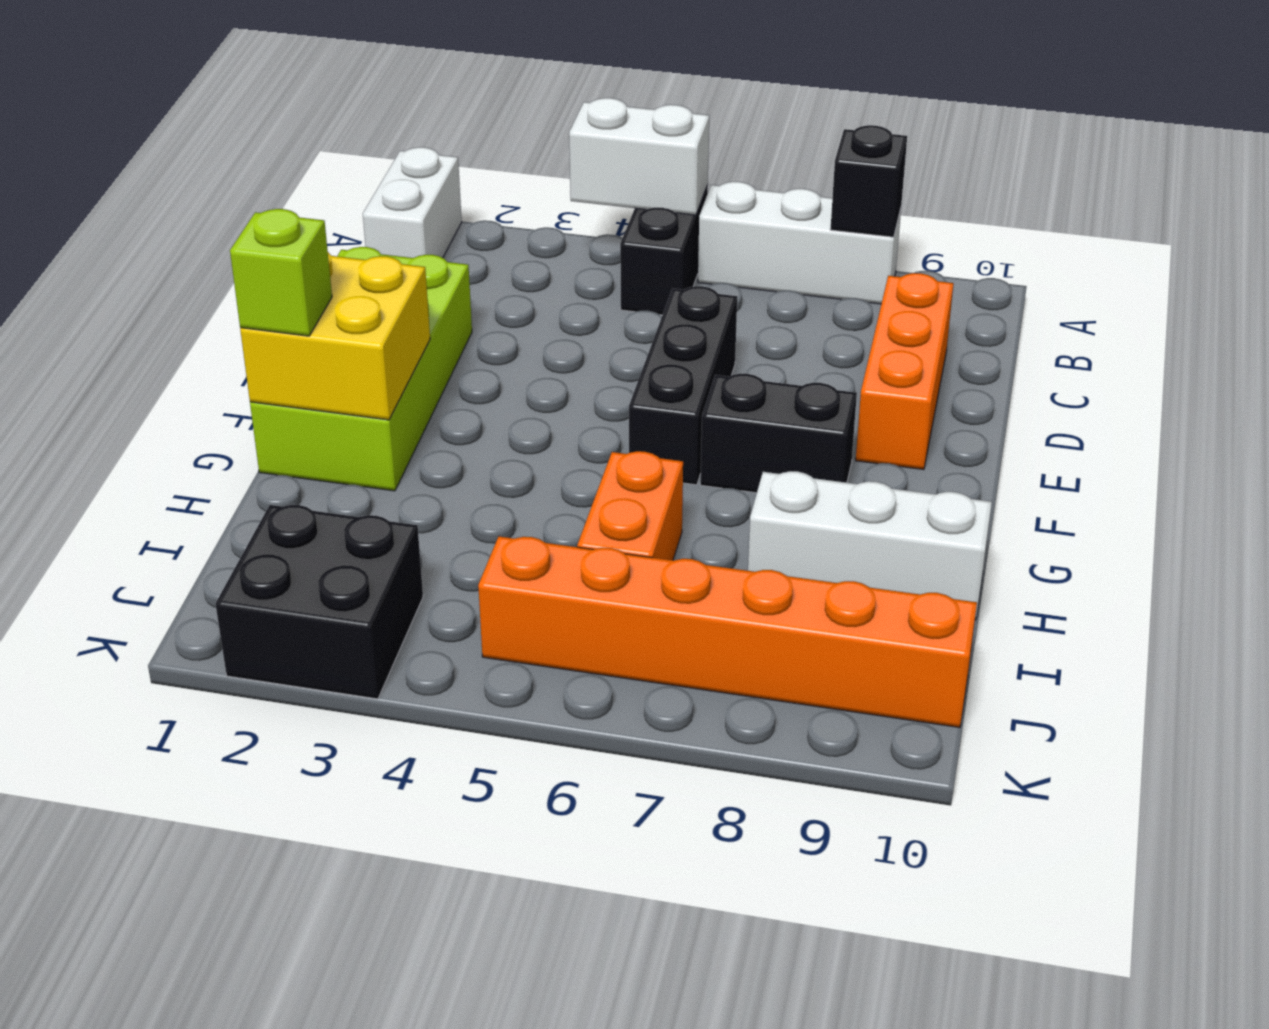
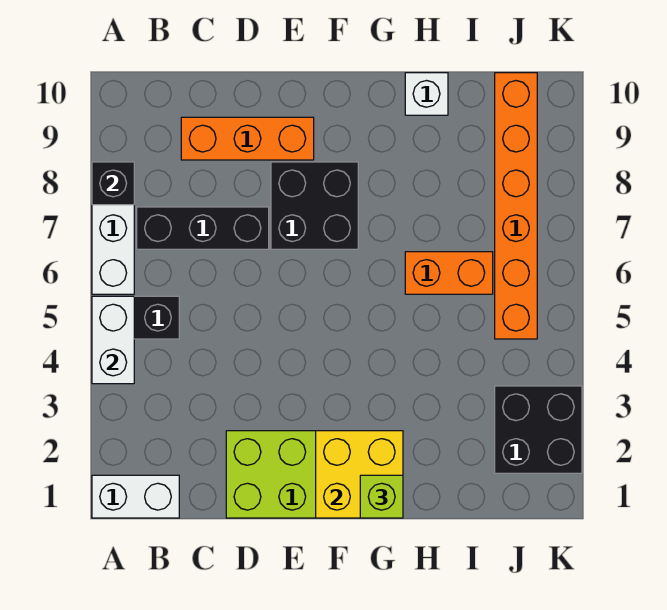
black 1x3 brick [629,286,737,485] -> black 1x3 brick moved to [137,207,269,249]
black 1x2 brick [700,374,857,493] -> black 2x2 brick [271,162,358,249]
white 1x3 brick [748,471,992,620] -> white 1x1 brick [405,73,448,115]

